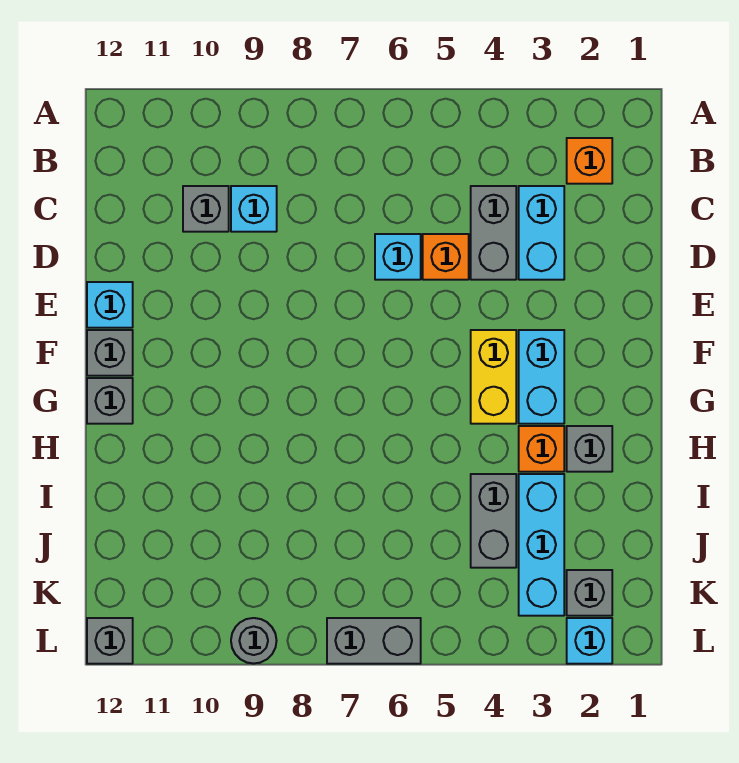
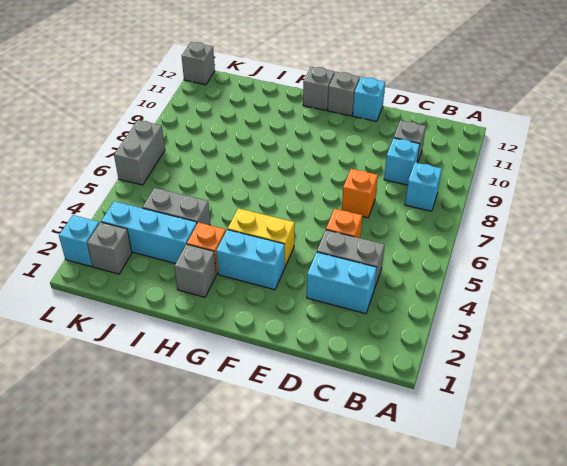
orange 1x1 brick [567,138,612,184] -> orange 1x1 brick moved to [342,169,378,218]
cyan 1x1 brick [375,234,421,280] -> cyan 1x1 brick moved to [405,163,442,211]
grey 1x1 round brick [231,618,277,664] -> none

